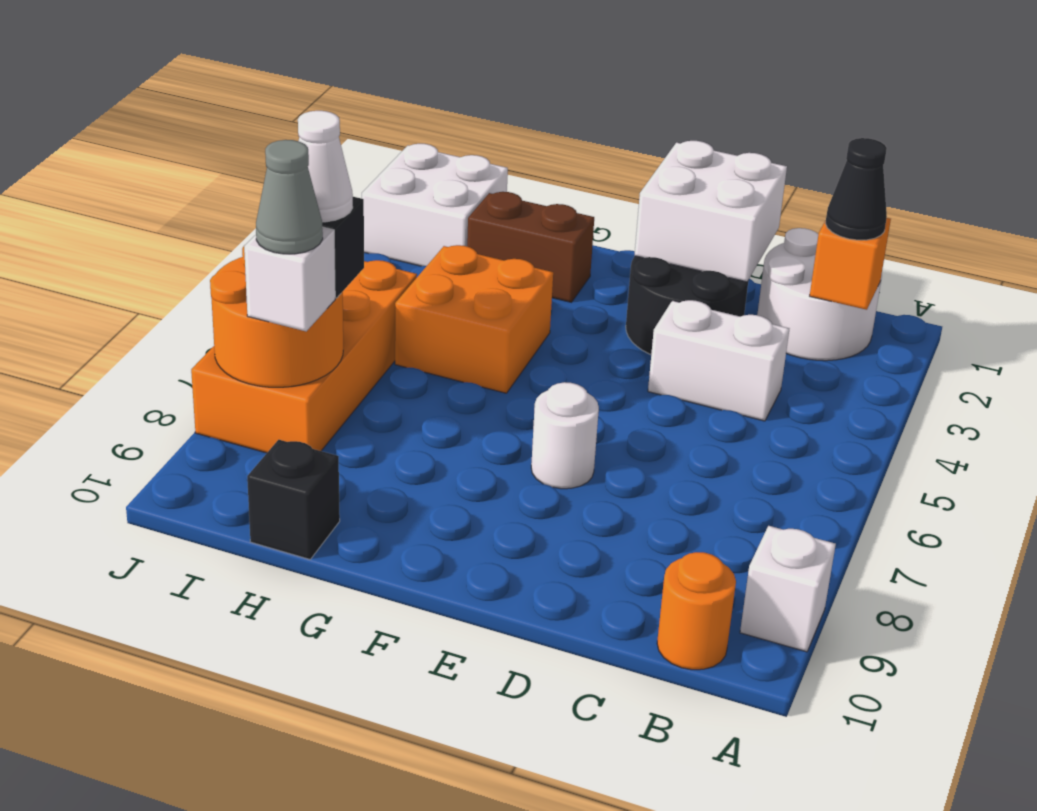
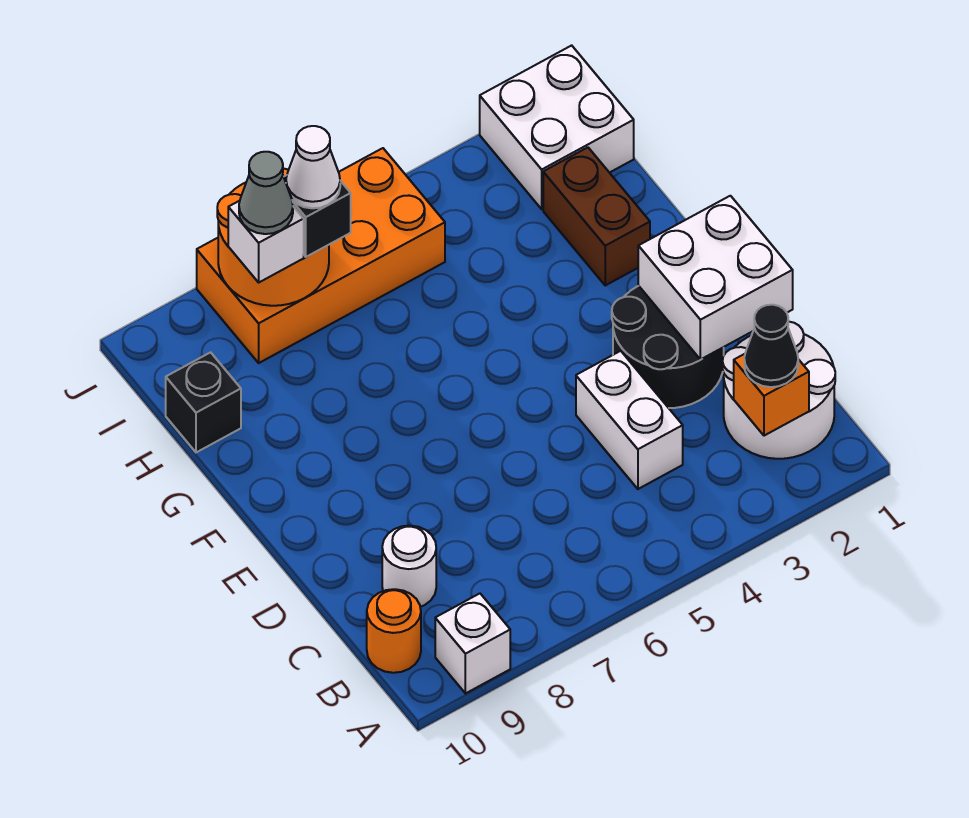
white 1x1 round brick [531,382,599,489] -> white 1x1 round brick moved to [382,526,436,607]
orange 2x2 brick [395,245,553,393] -> none

